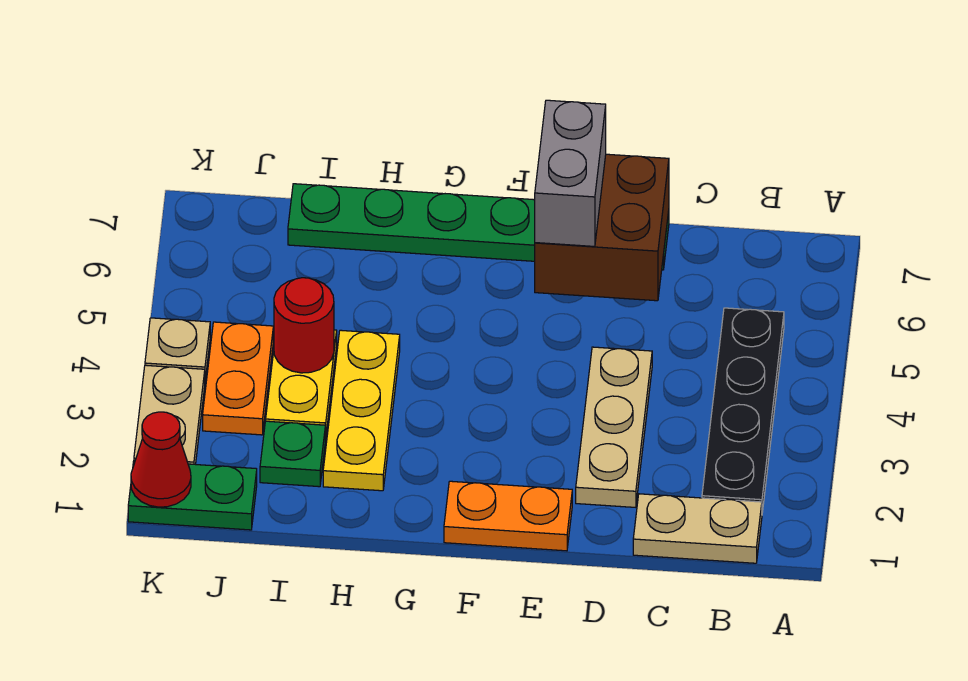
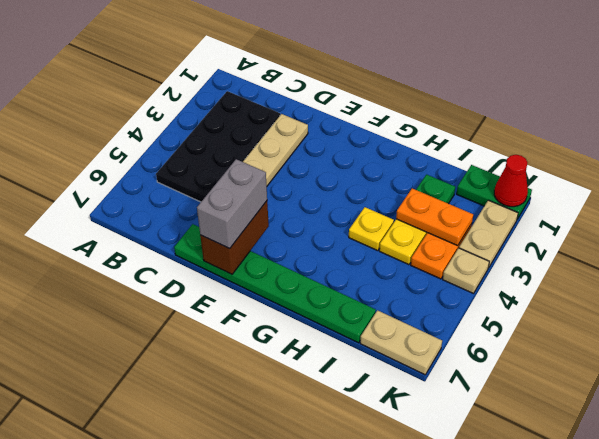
tan 1x2 plate [633,494,762,563] -> tan 1x2 plate moved to [360,310,442,375]
black 1x4 plate [702,308,784,512] -> black 2x4 plate [156,91,280,202]
brown 2x2 brick [535,154,669,301] -> brown 1x2 brick [200,201,269,274]
orange 1x2 plate [444,481,572,551] -> orange 1x2 plate moved to [396,188,473,246]
yellow 1x3 plate [323,330,400,491] -> yellow 1x1 plate [349,207,394,251]
red 1x1 round brick [274,278,334,373] -> none

